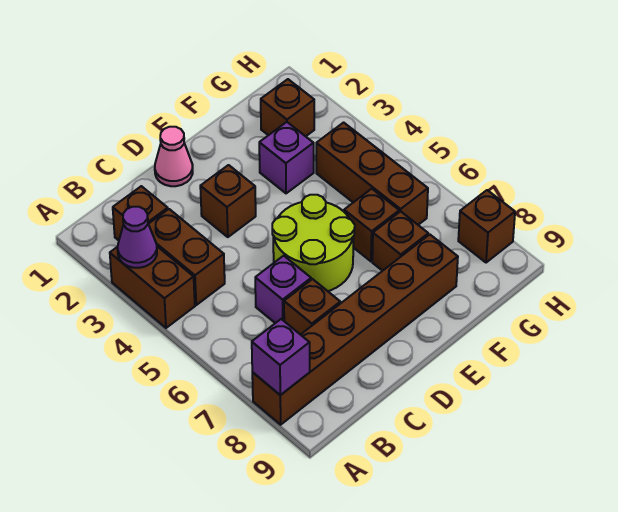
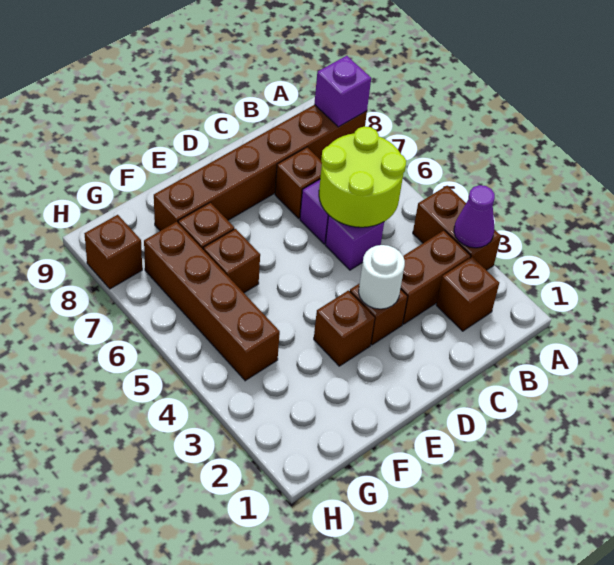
brown 1x2 brick [149,209,225,305] -> brown 1x2 brick turned to [400,231,471,324]
pink 1x1 cone [155,127,193,186] -> none
none -> white 1x1 round brick [359,245,405,309]
lime 2x2 round brick [272,195,355,291] -> lime 2x2 round brick moved to [319,126,406,227]
purple 1x1 brick [259,122,314,193] -> purple 1x1 brick moved to [325,216,384,270]
brown 1x1 brick [261,79,314,136] -> brown 1x1 brick moved to [314,290,375,366]
brown 1x3 brick [316,123,428,225] -> brown 1x4 brick [144,222,280,381]

